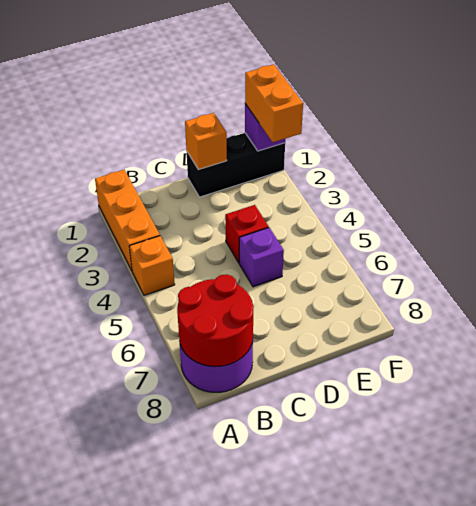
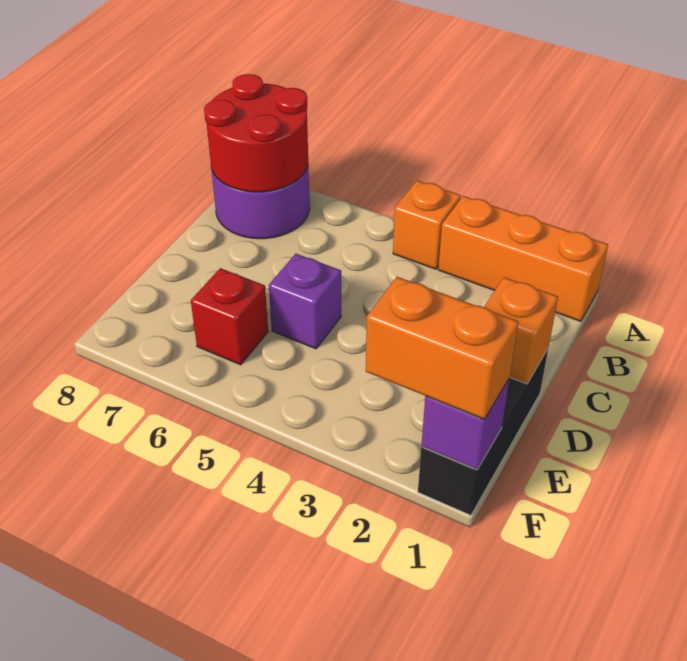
red 1x1 brick [225,205,269,263] -> red 1x1 brick moved to [191,268,268,365]

